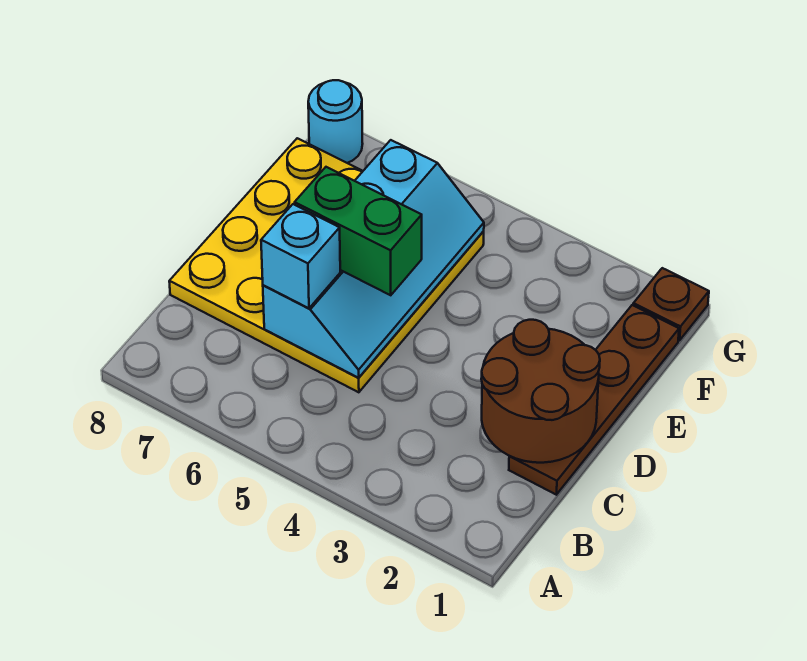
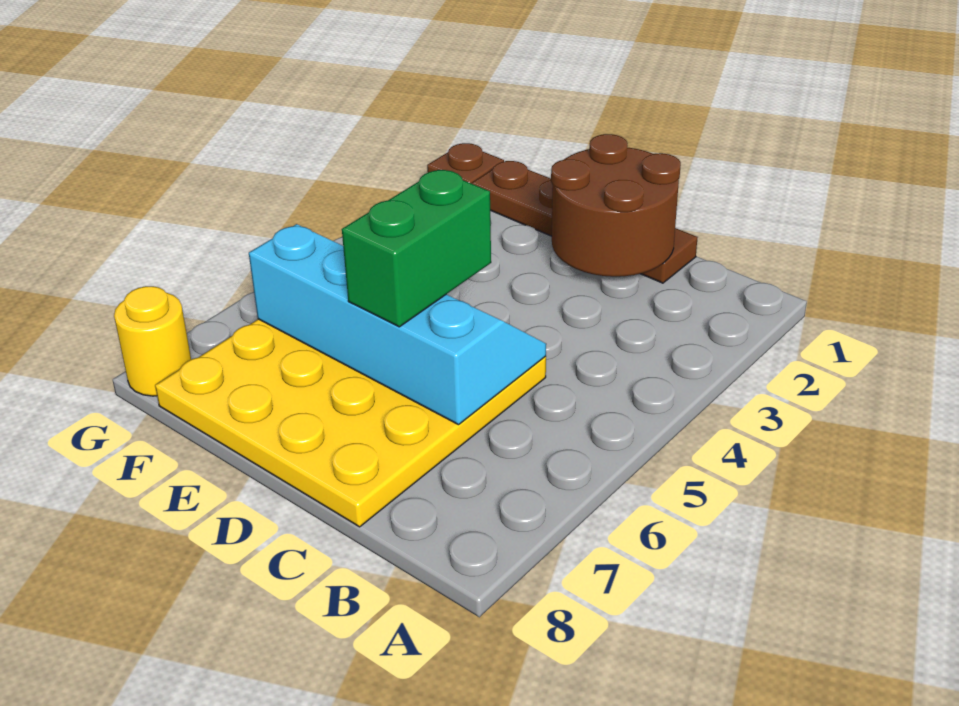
cyan 1x1 brick [261,204,340,308] -> none
cyan 1x1 round brick [308,80,363,163] -> yellow 1x1 round brick [114,286,191,396]

